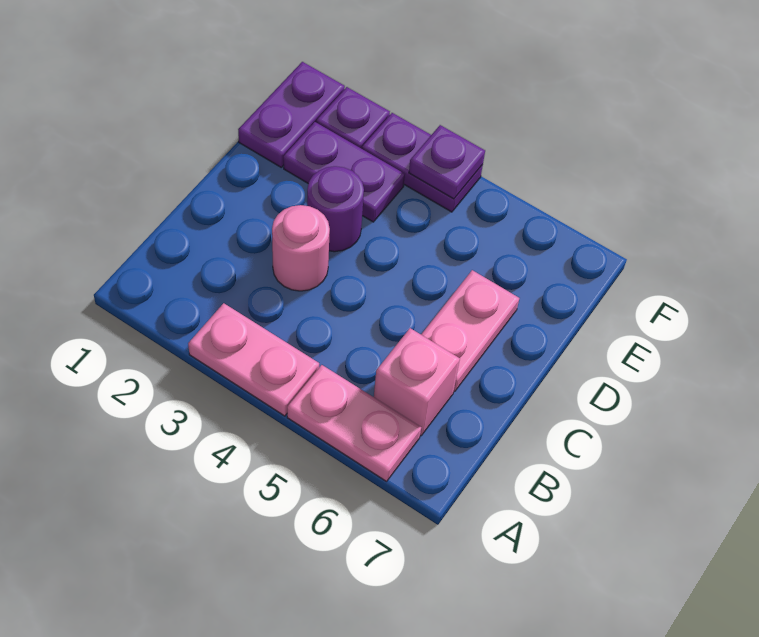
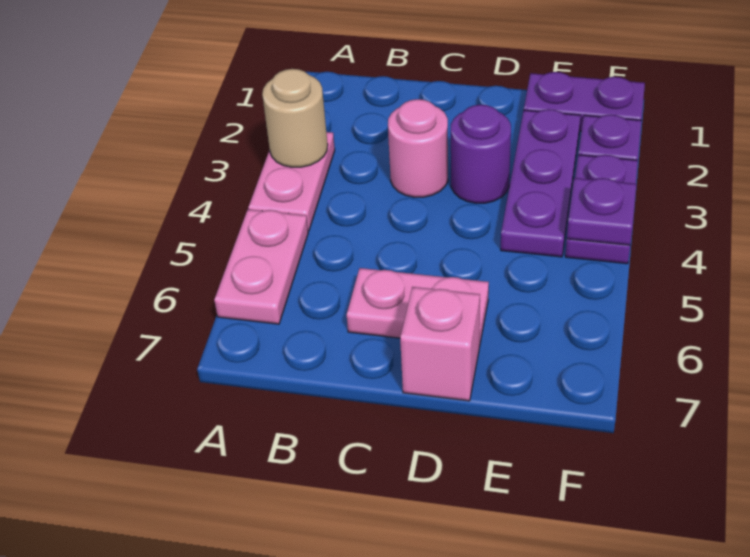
none -> tan 1x1 round brick [262,69,328,167]
pink 1x1 brick [374,328,460,436] -> pink 1x1 brick moved to [400,287,480,401]
purple 1x2 plate [283,122,405,222] -> purple 1x3 plate [501,109,581,257]

